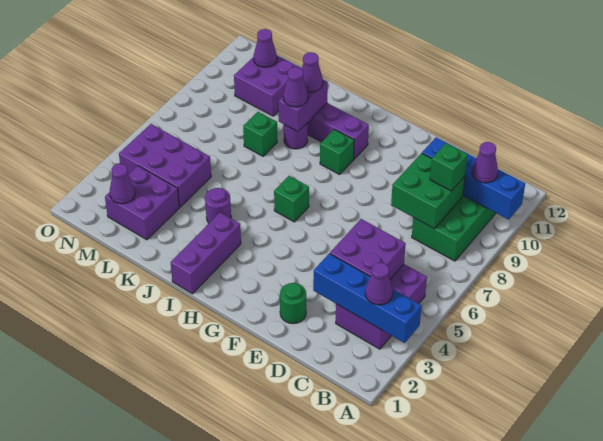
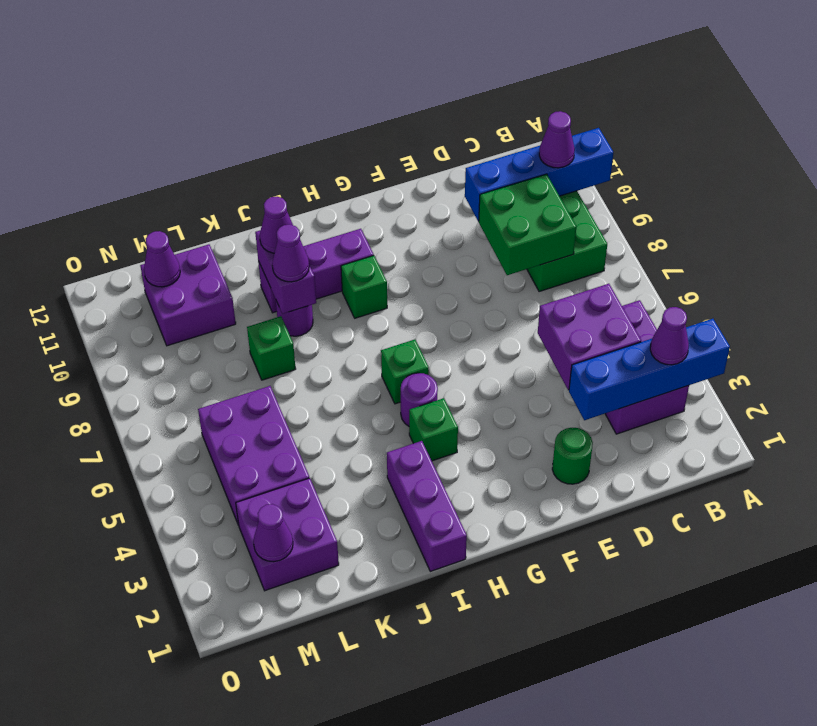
green 1x1 brick [430,143,468,191] -> green 1x1 brick moved to [409,398,458,461]
purple 1x1 round brick [205,188,231,223] -> purple 1x1 round brick moved to [401,373,438,426]
purple 2x3 brick [119,124,211,207] -> purple 2x3 brick turned to [198,386,309,525]

